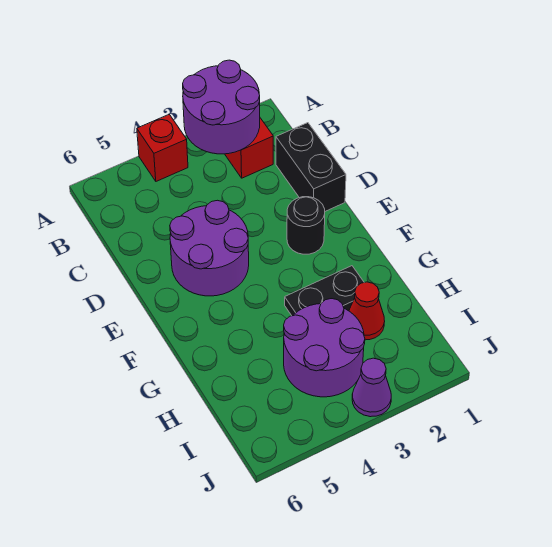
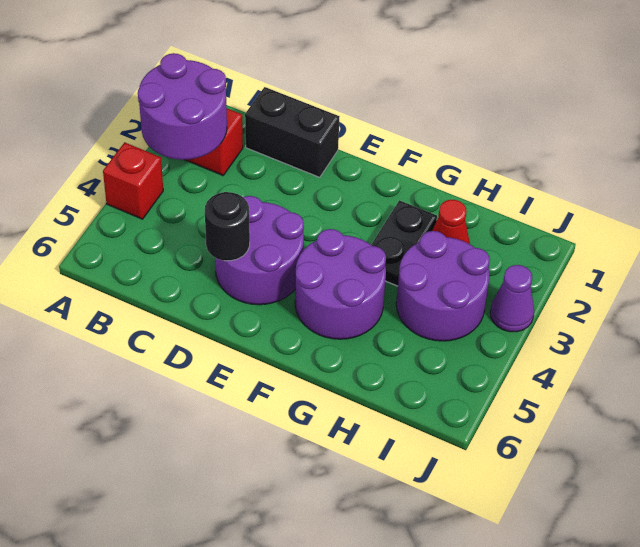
black 1x1 round brick [287,197,325,254] -> black 1x1 round brick moved to [205,192,250,261]
none -> purple 2x2 round brick [295,229,386,339]

